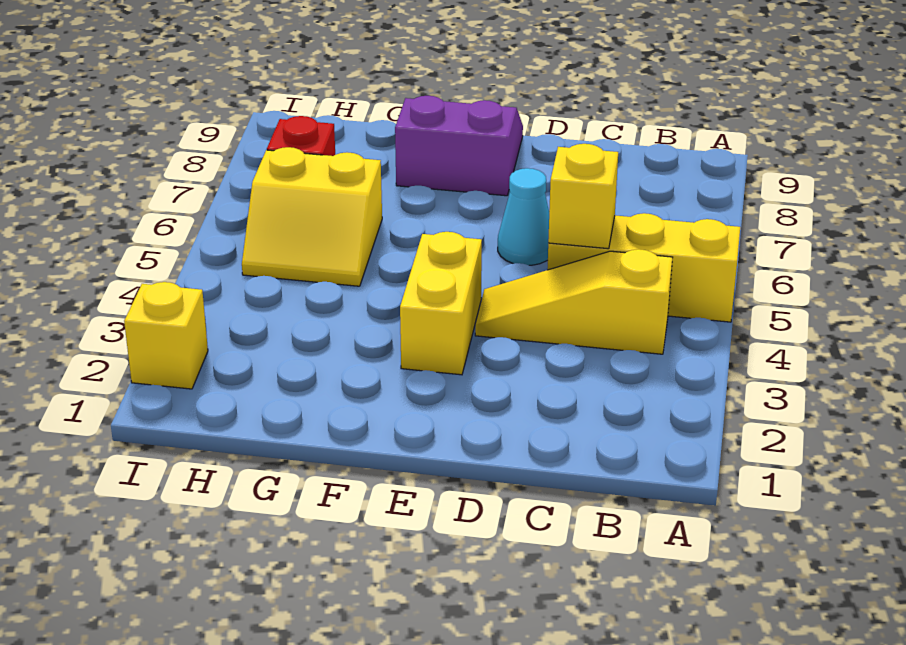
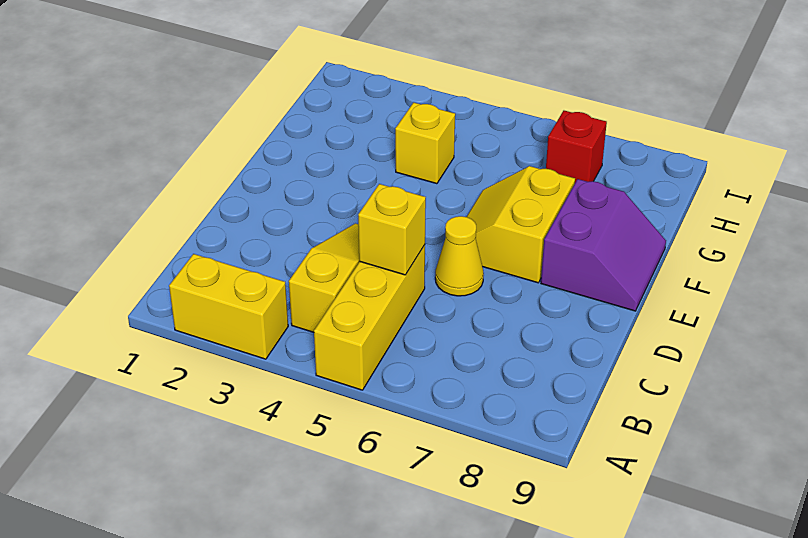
cyan 1x1 cone [498,168,549,265] -> yellow 1x1 cone [435,216,484,296]
yellow 1x2 brick [400,232,482,375] -> yellow 1x2 brick moved to [169,254,288,359]
yellow 2x2 slope [242,147,382,286] -> yellow 2x2 slope moved to [467,166,575,283]
yellow 1x1 brick [124,282,208,389] -> yellow 1x1 brick moved to [395,102,455,184]

